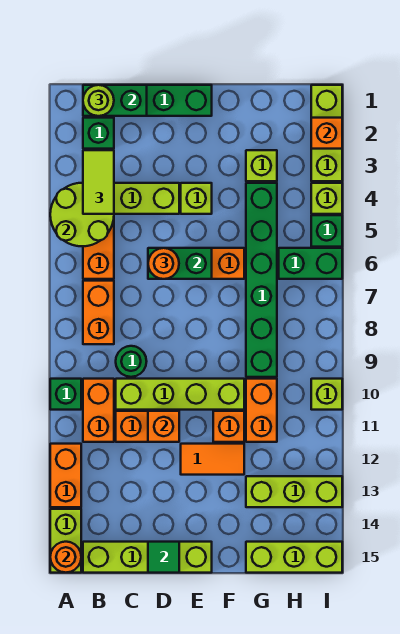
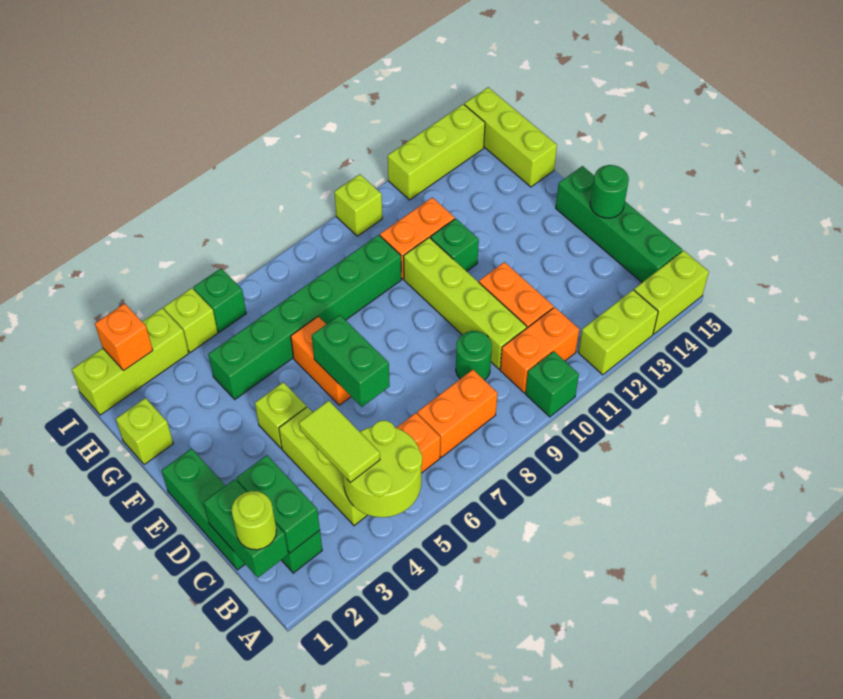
orange 1x2 brick [50,444,81,507] -> lime 1x2 brick [578,290,658,375]
orange 1x1 round brick [50,542,81,573] -> none
lime 1x2 tile [83,150,114,214] -> lime 1x2 tile turned to [299,401,380,483]
lime 1x4 brick [83,542,212,573] -> green 1x4 brick [556,166,682,282]
orange 1x1 round brick [148,248,179,279] -> none
orange 1x1 brick [148,411,179,442] -> none
green 1x1 tile [148,542,179,573] -> green 1x1 round brick [590,165,629,218]
orange 1x2 tile [181,444,244,475] -> none
orange 1x1 brick [213,411,244,442] -> green 1x1 brick [431,219,479,271]
lime 1x1 brick [246,150,277,181] -> lime 1x1 brick moved to [116,398,173,465]
lime 1x3 brick [246,476,342,507] -> lime 1x3 brick turned to [388,104,485,200]
green 1x2 brick [279,248,342,279] -> green 1x2 brick moved to [236,455,320,553]

